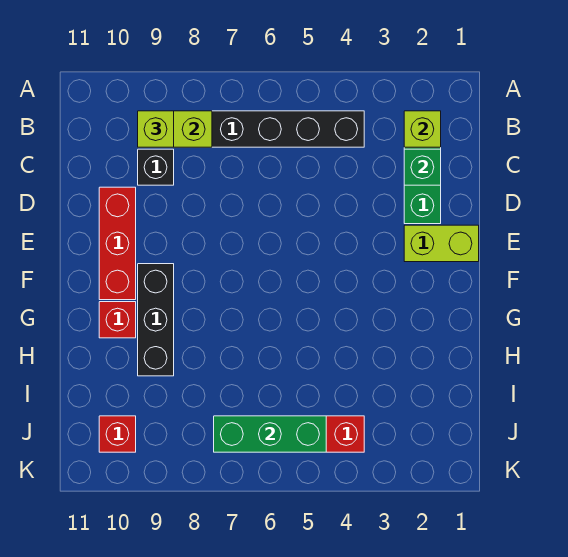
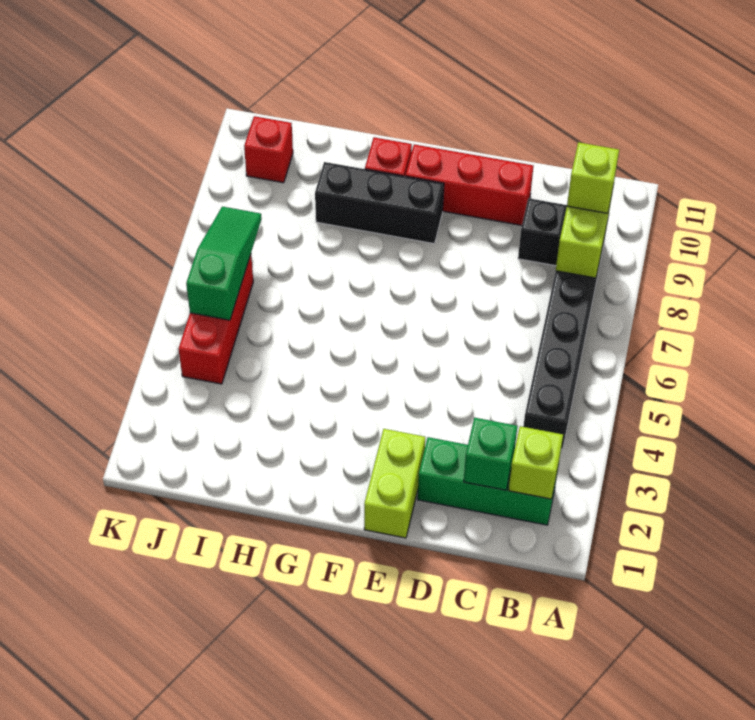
green 1x3 brick [214,416,326,452] -> green 1x3 slope [186,207,262,320]

